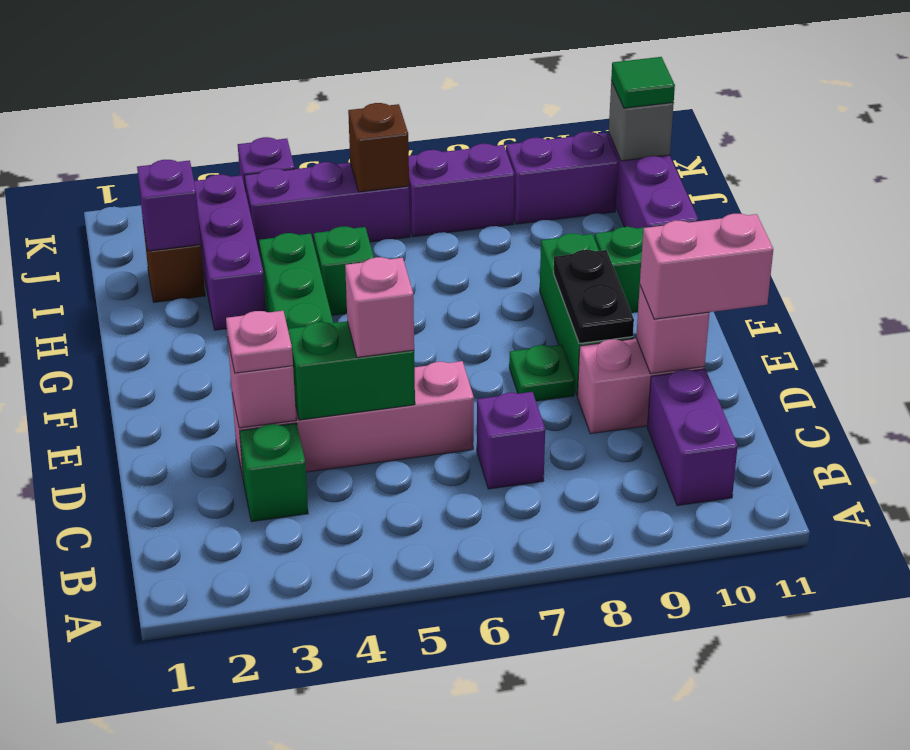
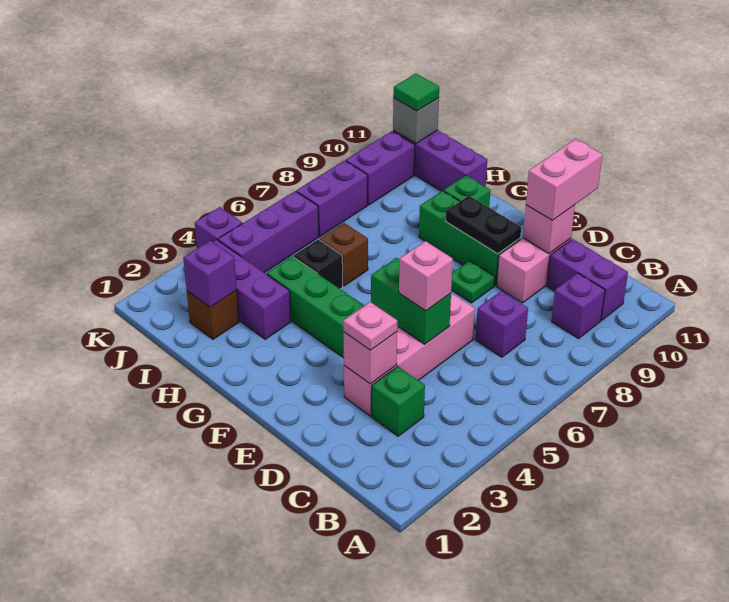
none -> purple 1x1 brick [552,273,605,339]
green 1x2 brick [288,321,415,420] -> green 1x2 brick turned to [371,258,451,344]
green 1x1 brick [314,226,374,315] -> black 1x1 brick [294,239,343,289]
brown 1x1 brick [348,103,409,192] -> brown 1x1 brick moved to [320,223,368,286]

